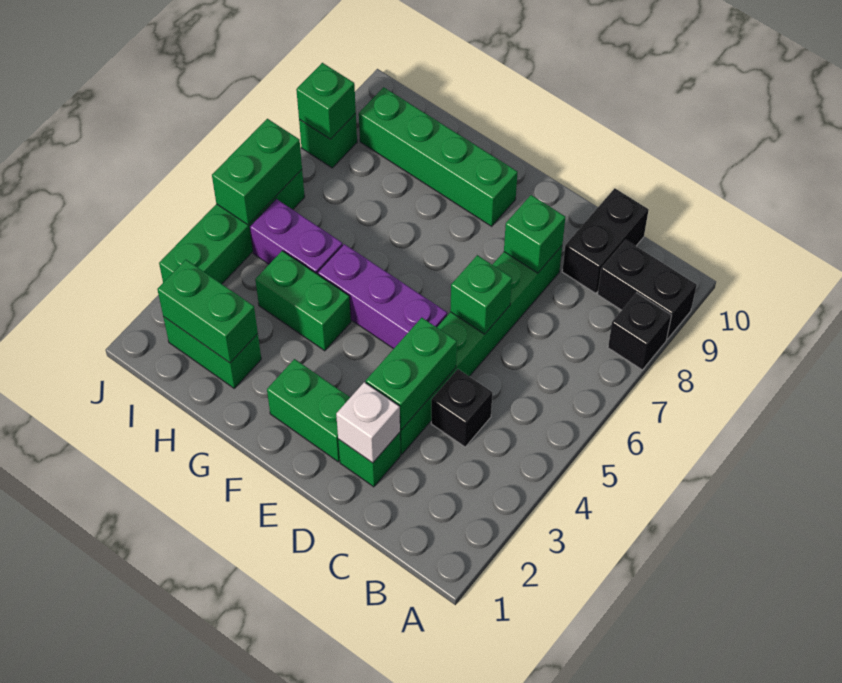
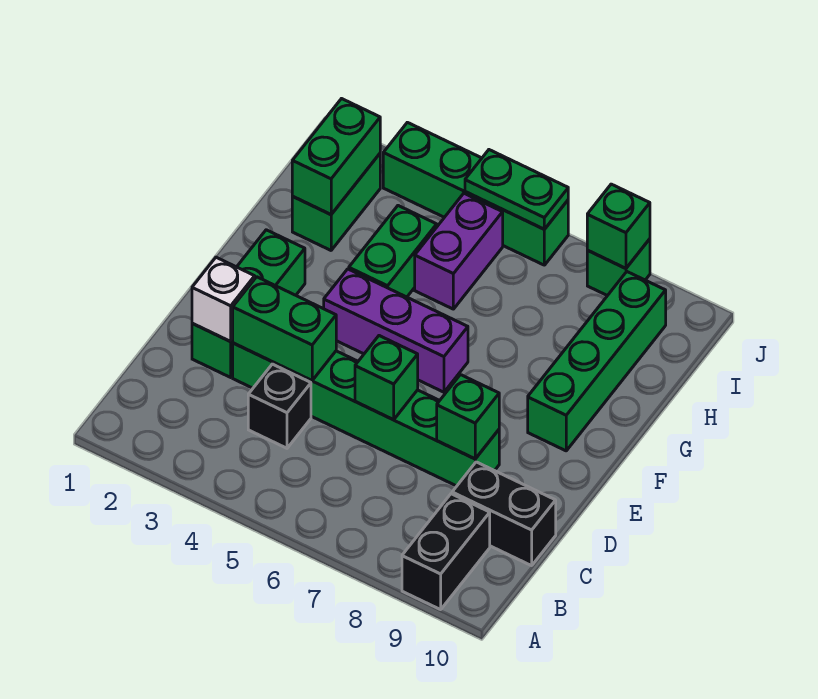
black 1x1 brick [608,293,672,370] -> none
purple 1x3 brick [318,244,447,349] -> purple 1x3 brick turned to [324,269,468,392]
green 1x2 brick [212,119,302,225] -> green 1x2 plate [465,150,568,229]

